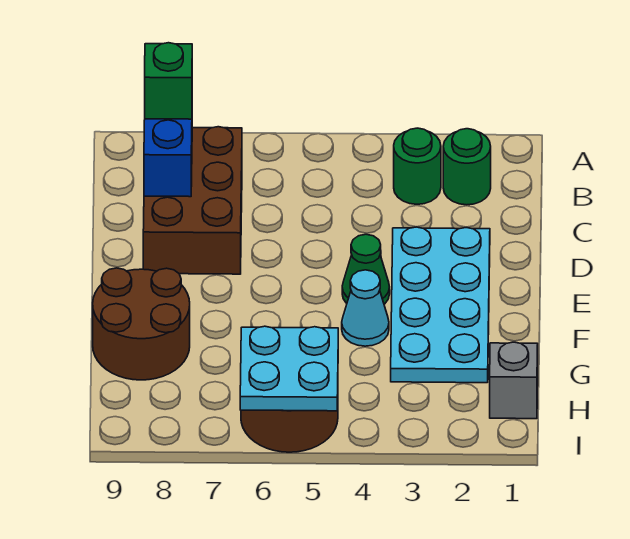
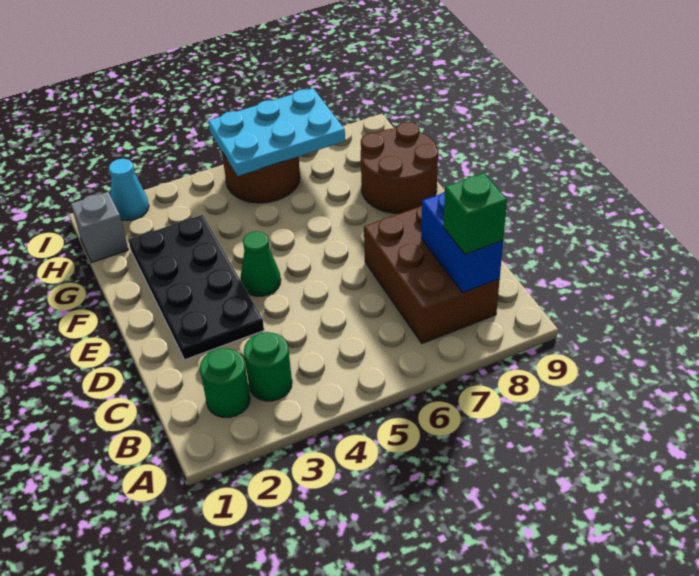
cyan 2x4 plate [391,227,490,383] -> black 2x4 plate [129,215,264,360]
cyan 1x1 cone [342,270,389,346] -> cyan 1x1 cone moved to [109,159,149,220]
cyan 2x2 plate [240,326,338,411] -> cyan 2x3 plate [208,88,345,176]

